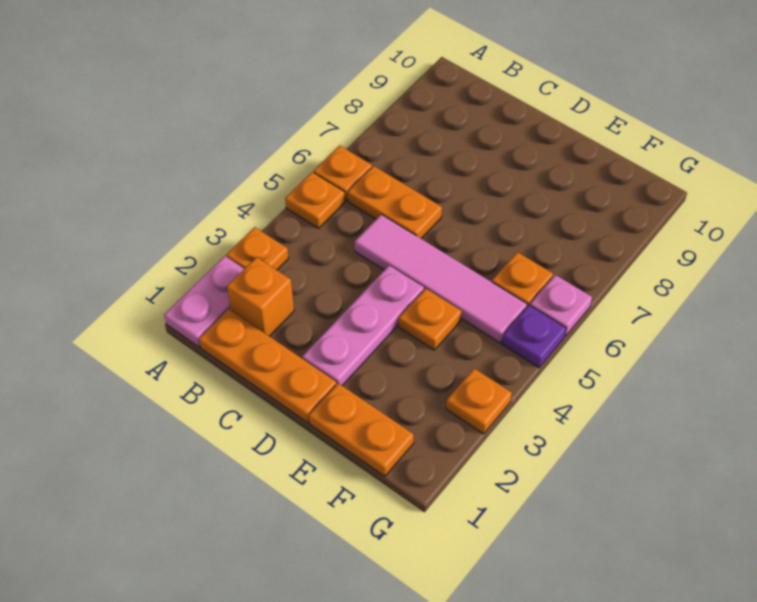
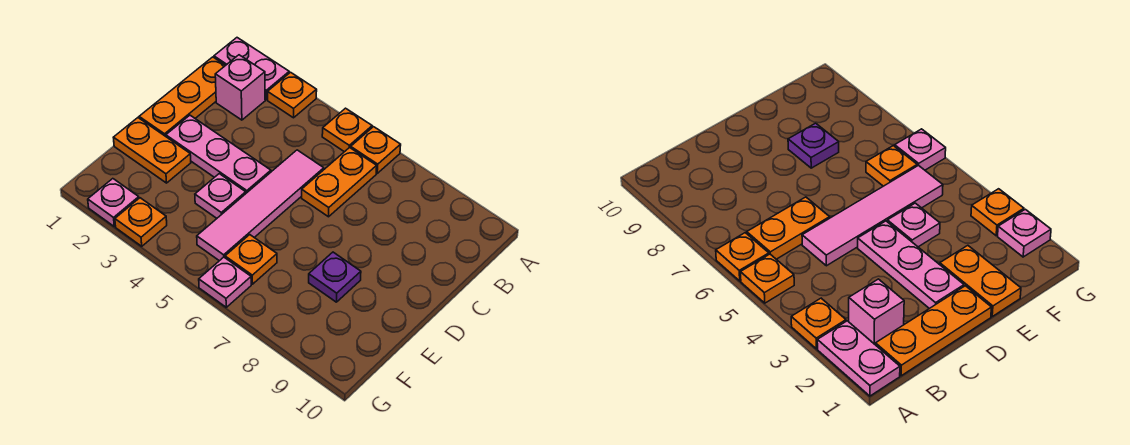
orange 1x1 brick [227,257,294,336] -> pink 1x1 brick [215,55,265,120]
orange 1x2 plate [309,383,414,476] -> orange 1x2 plate turned to [113,118,191,183]
orange 1x1 plate [399,289,462,350] -> pink 1x1 plate [195,174,246,218]
none -> pink 1x1 plate [88,179,139,226]
purple 1x1 plate [502,305,566,368] -> purple 1x1 plate moved to [309,252,361,302]

